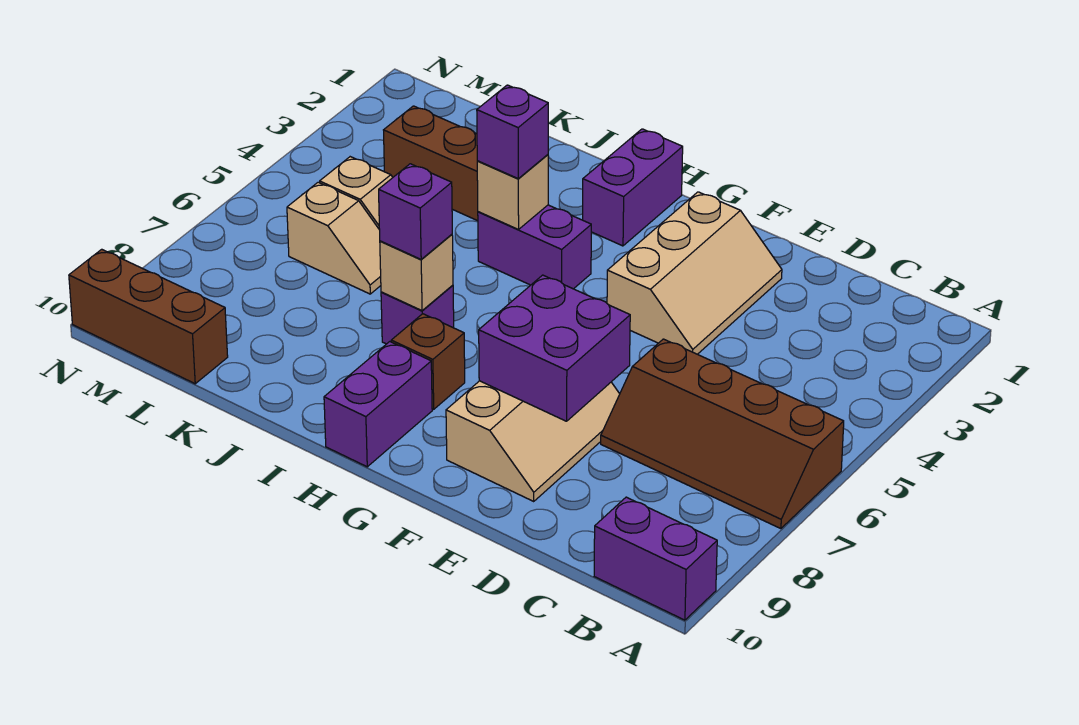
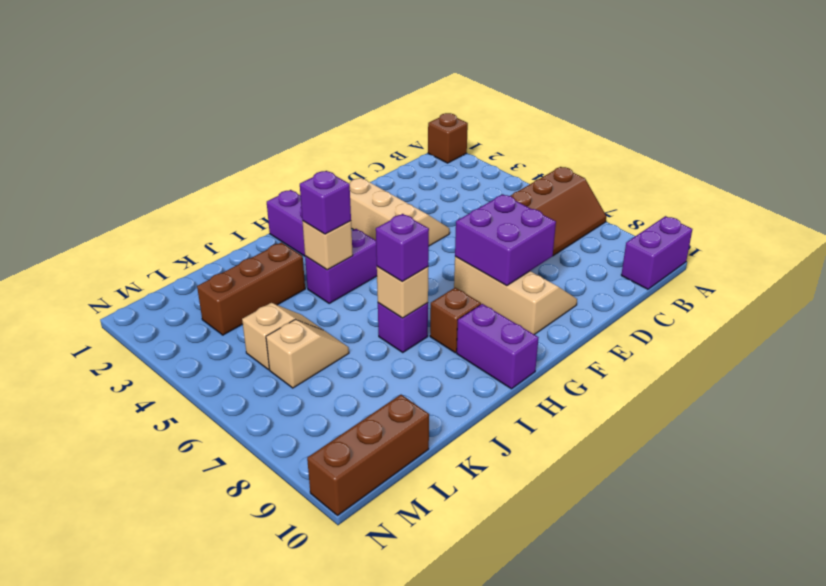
none -> brown 1x1 brick [428,113,468,163]

